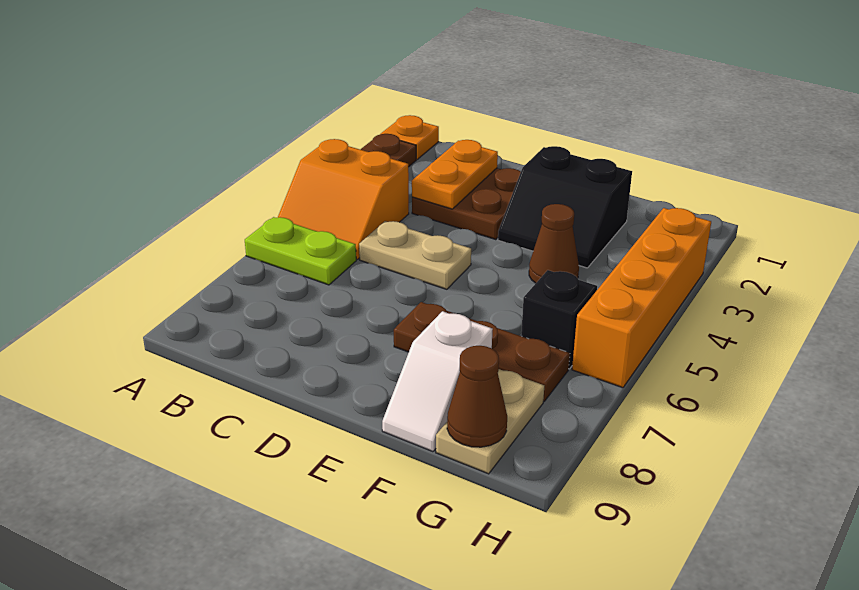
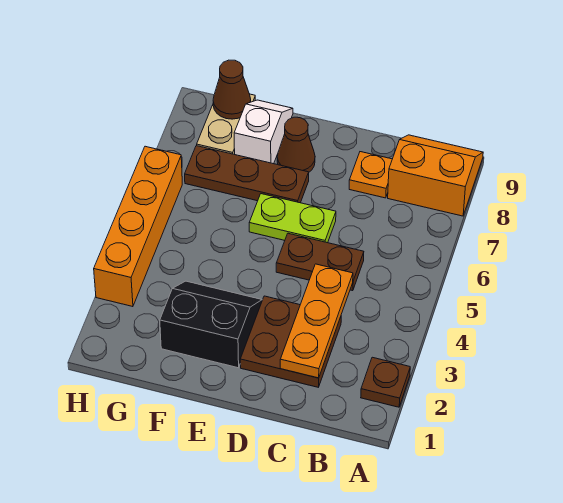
orange 1x1 plate [381,115,439,159] -> orange 1x1 plate moved to [349,152,392,198]
orange 2x2 slope [278,139,409,259] -> orange 2x2 slope moved to [388,135,483,216]
lime 1x2 plate [245,217,356,285] -> lime 1x2 plate moved to [249,194,336,243]
orange 1x2 plate [412,140,498,209] -> orange 1x3 plate [280,264,353,378]
tan 1x2 plate [359,221,471,289] -> brown 1x2 plate [276,233,364,291]
brown 1x1 cone [529,204,579,283] -> brown 1x1 cone moved to [277,117,315,172]
black 1x1 brick [521,270,597,369] -> none

